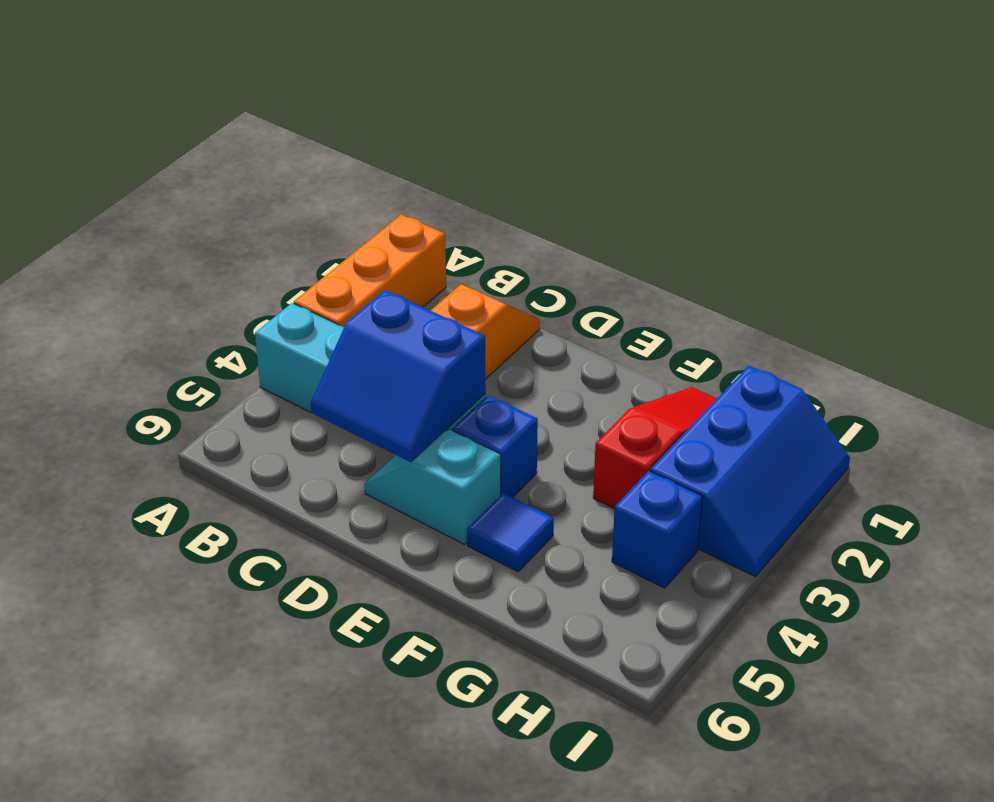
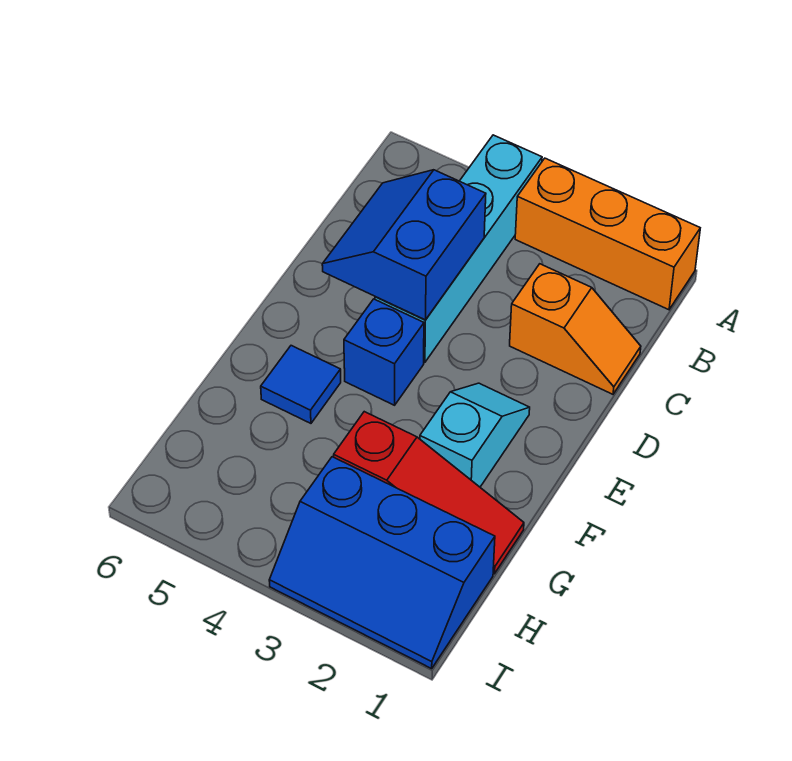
cyan 1x2 slope [365,429,501,545] -> cyan 1x2 slope moved to [420,383,530,487]
blue 1x1 brick [612,471,703,588] -> none

